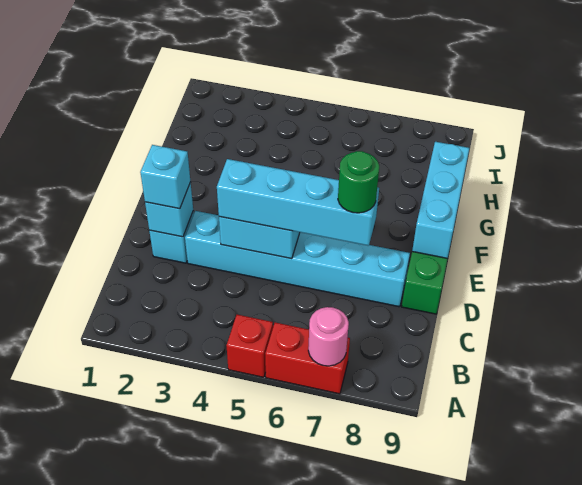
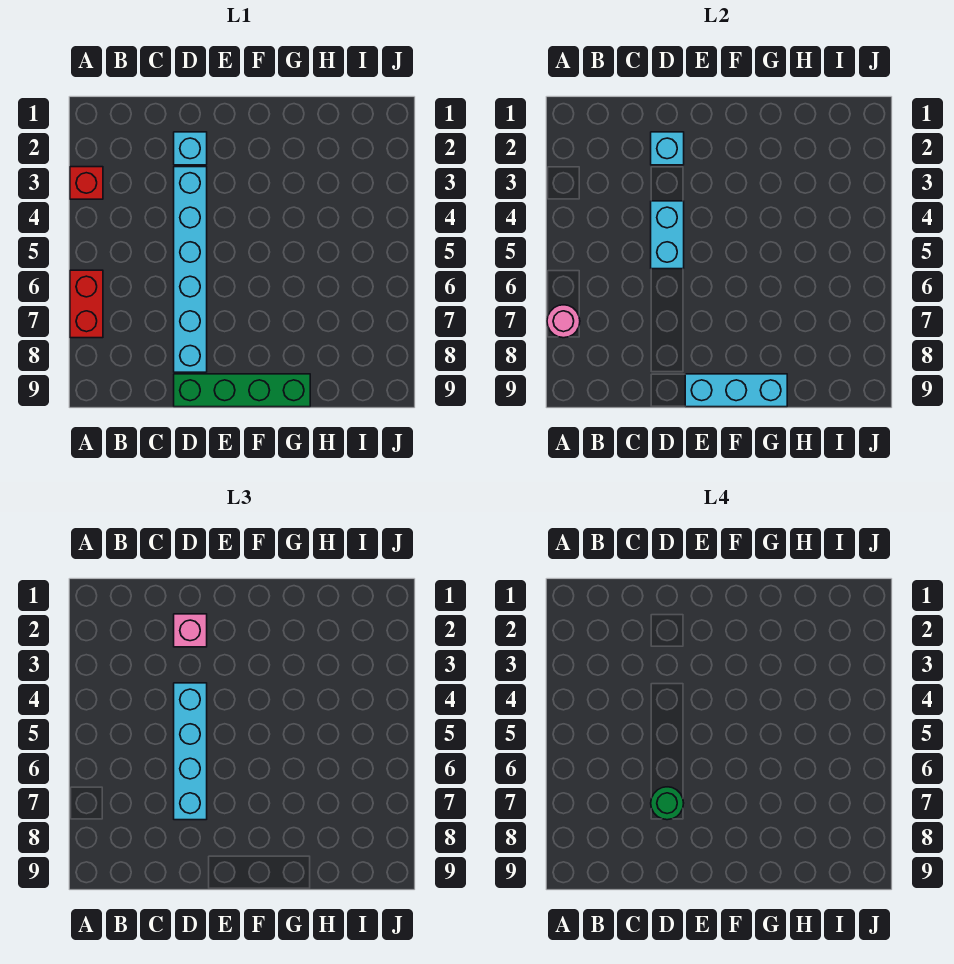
red 1x1 brick [226,315,273,377] -> red 1x1 brick moved to [70,167,103,199]
cyan 1x1 brick [140,145,191,209] -> pink 1x1 brick [174,614,207,647]

